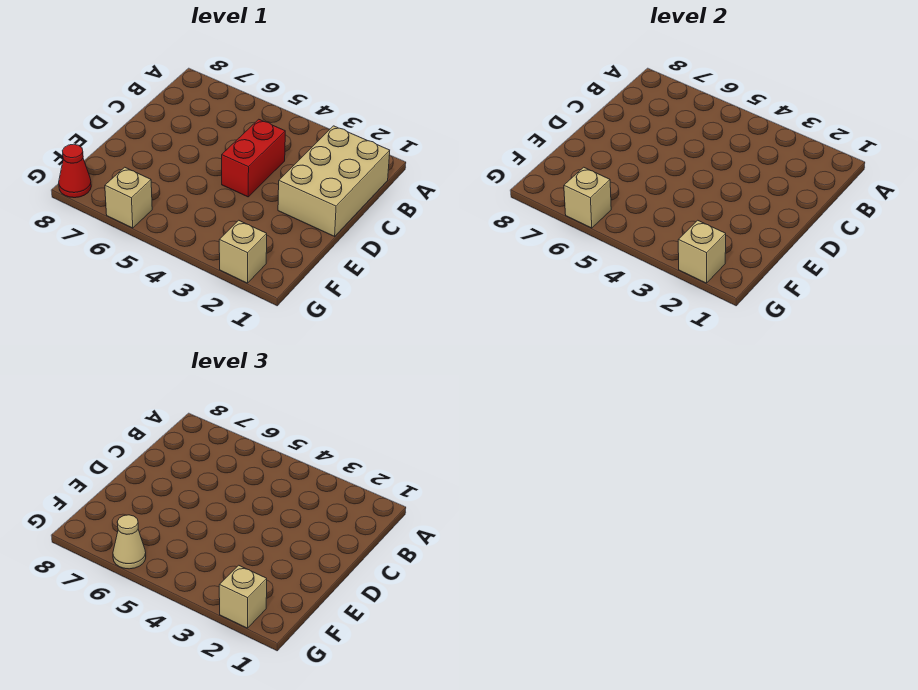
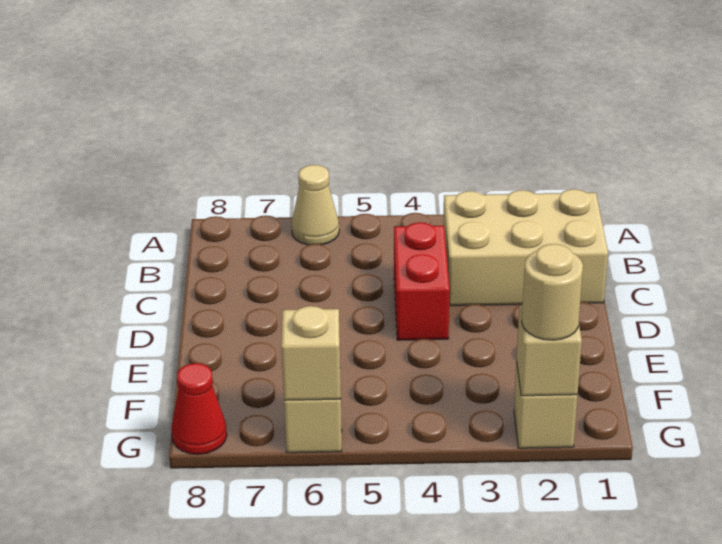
tan 2x3 brick [278,126,390,236] -> tan 2x3 brick turned to [443,189,608,306]
tan 1x1 brick [219,565,267,628] -> tan 1x1 round brick [522,244,583,340]
tan 1x1 cone [113,515,146,569] -> tan 1x1 cone moved to [291,165,339,245]

